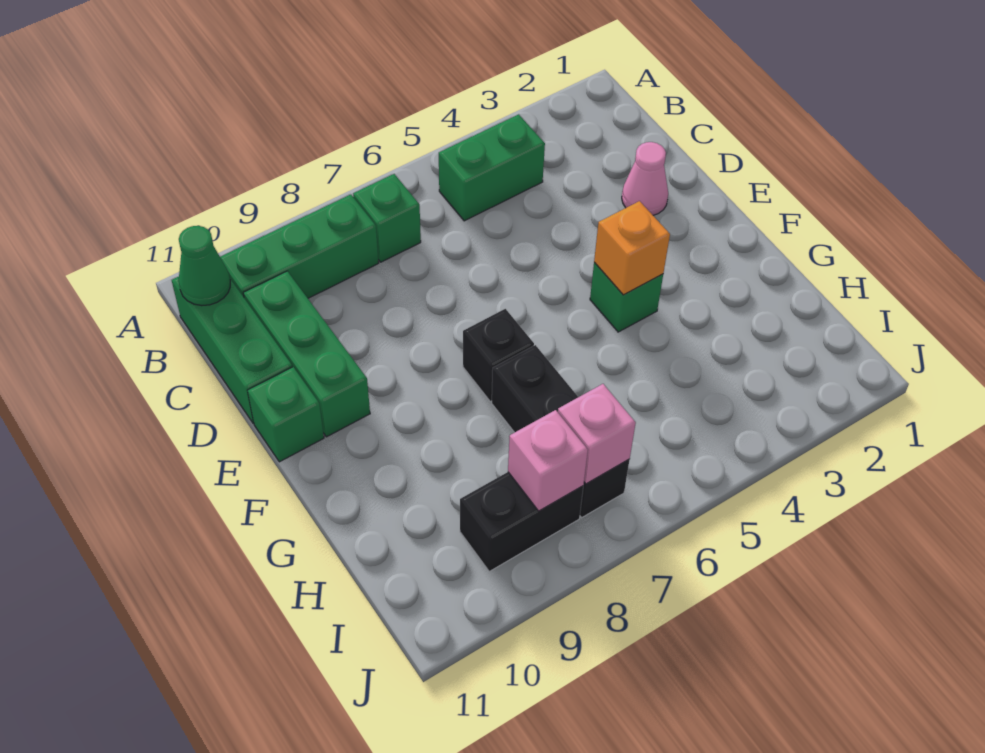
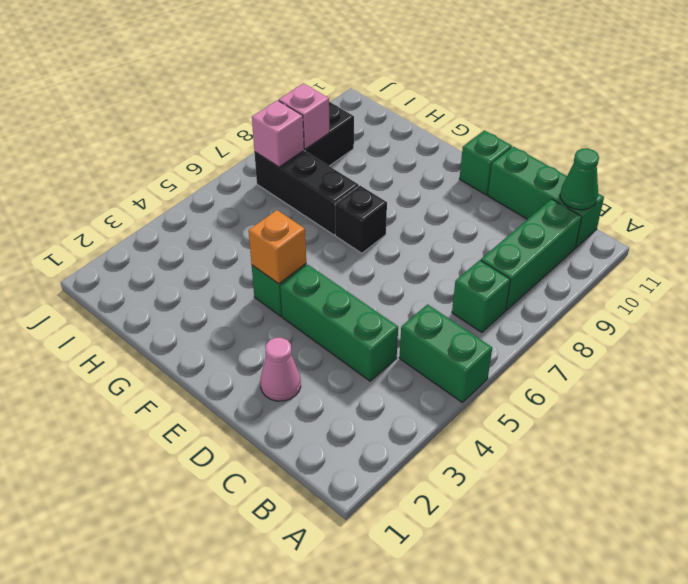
green 1x2 brick [439,114,545,221] -> green 1x2 brick turned to [399,304,492,402]
green 1x3 brick [243,271,370,437] -> green 1x3 brick moved to [280,265,398,381]

